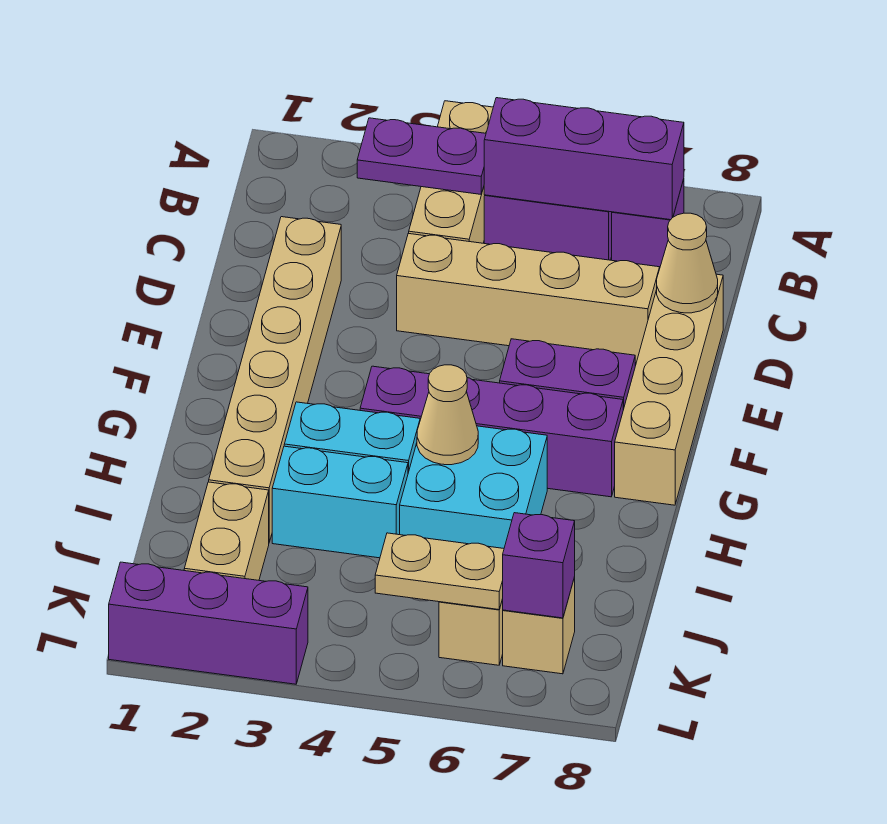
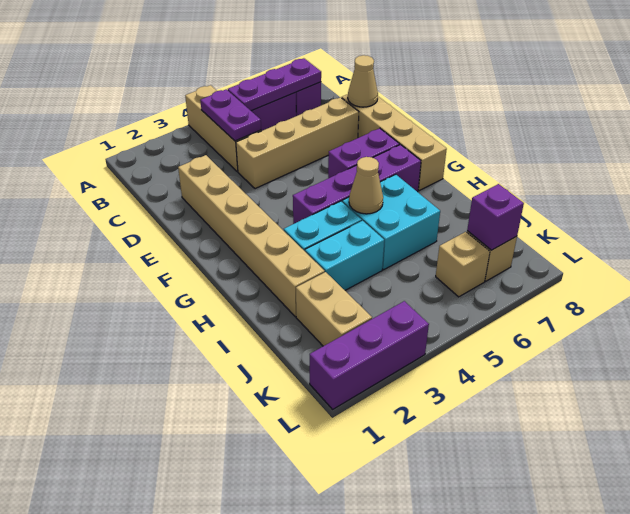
purple 1x2 plate [357,118,486,194] -> purple 1x2 plate turned to [200,89,261,141]
purple 1x3 brick [484,98,684,220] -> purple 1x3 plate [228,58,321,111]
tan 1x2 plate [375,533,504,610] -> none

